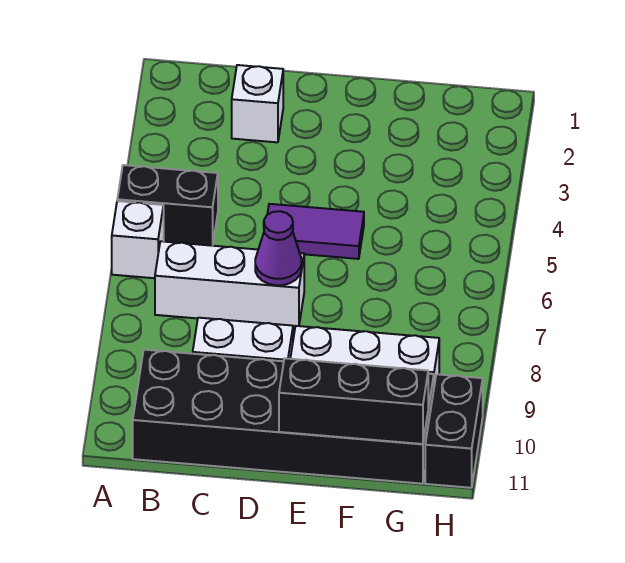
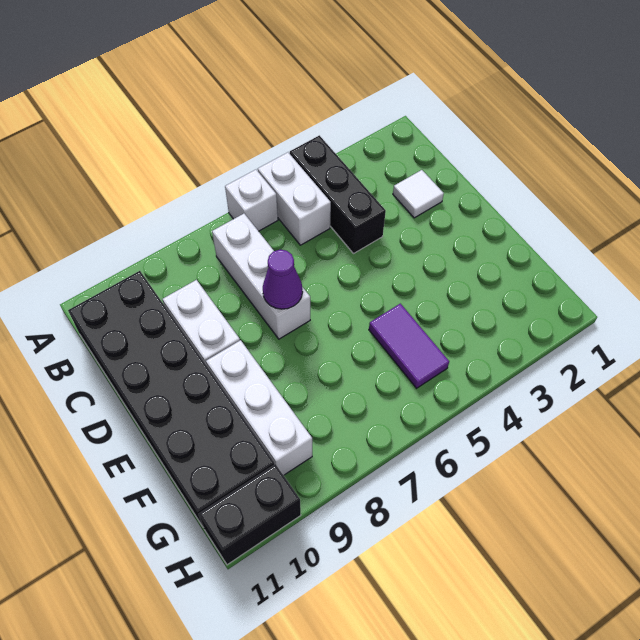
black 1x2 brick [117,165,218,246] -> white 1x2 brick [258,152,331,245]
white 1x1 brick [232,65,283,142] -> white 1x1 tile [393,170,444,218]
purple 1x2 tile [267,204,364,259] -> purple 1x2 tile moved to [369,304,449,388]
black 1x3 brick [279,358,428,444] -> black 1x3 brick moved to [290,135,386,253]

